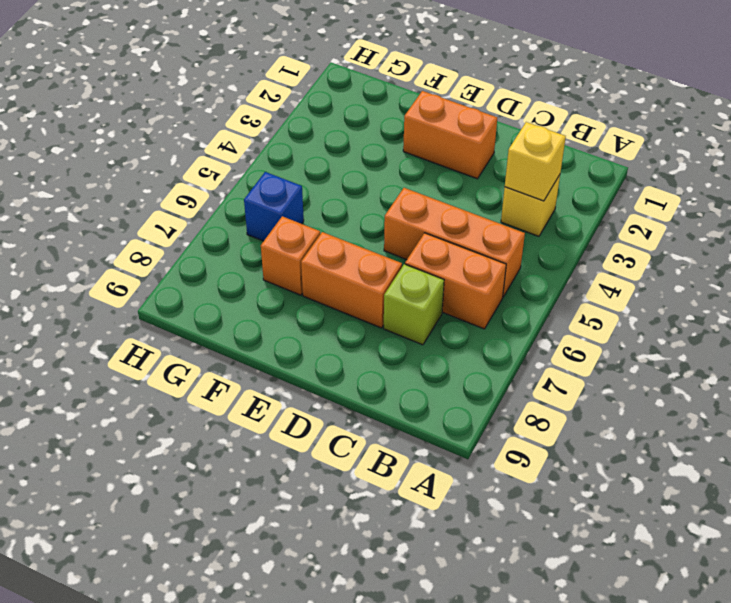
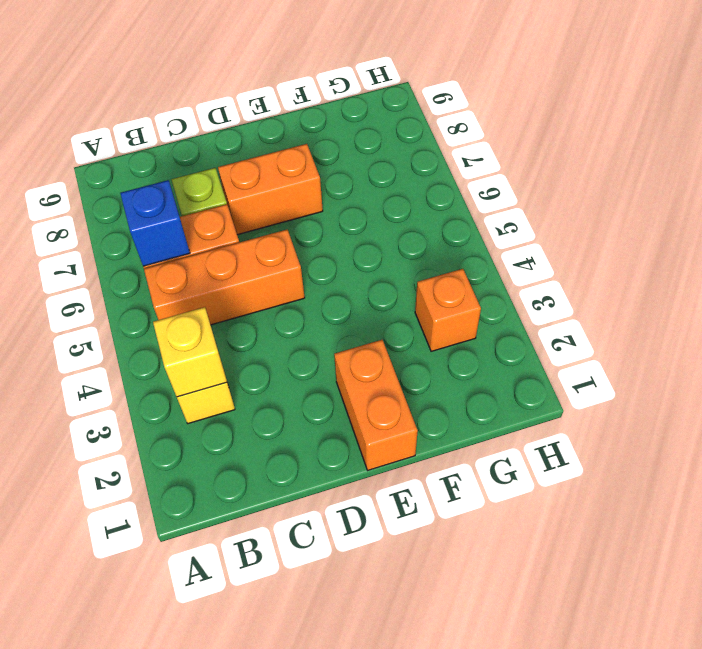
orange 1x2 brick [403,91,497,179] -> orange 1x2 brick turned to [334,340,418,470]
orange 1x1 brick [261,216,320,295] -> orange 1x1 brick moved to [415,269,481,351]
blue 1x1 brick [244,172,304,241] -> blue 1x1 brick moved to [120,180,190,266]

